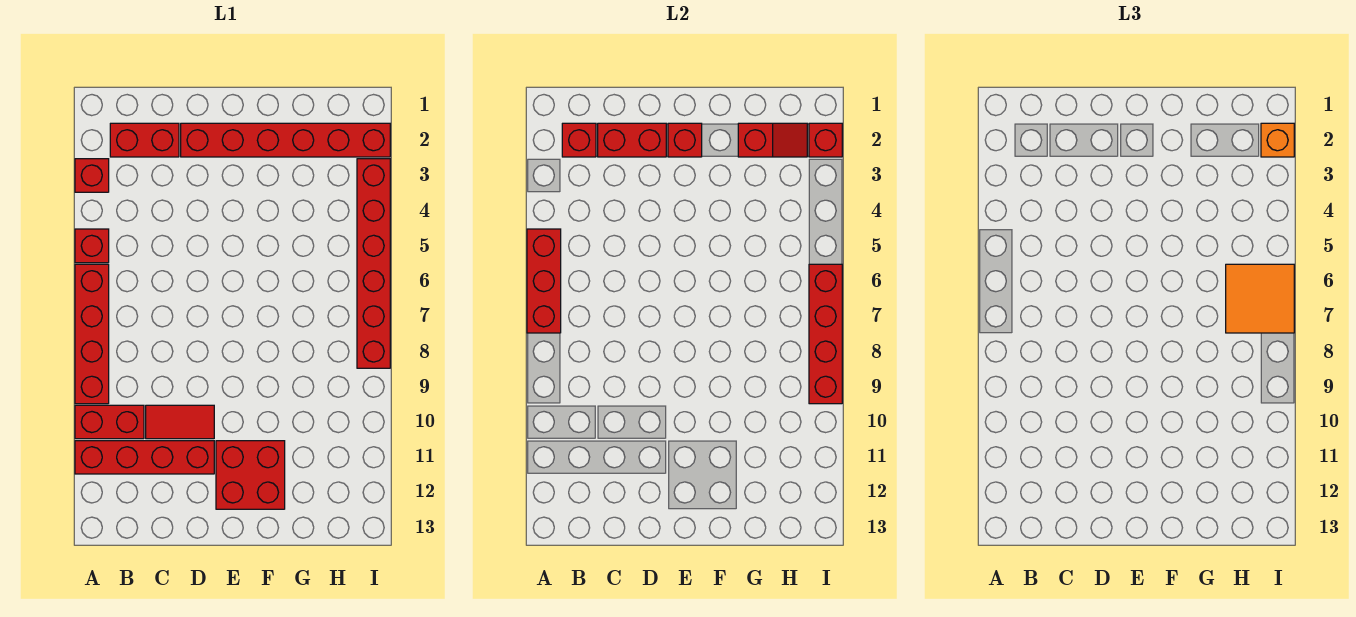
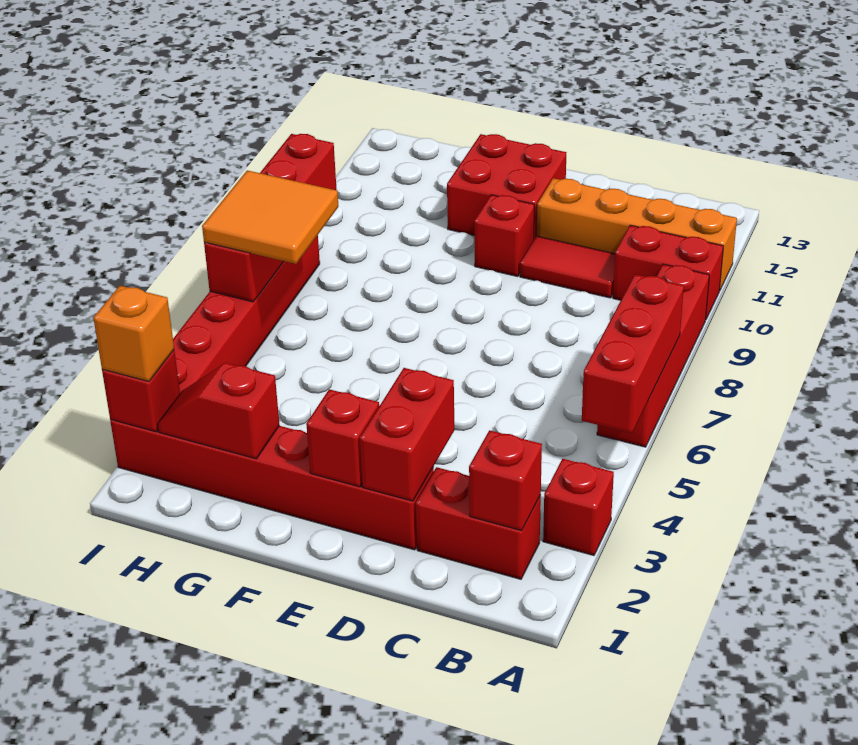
red 1x1 brick [75,229,109,263] -> red 1x1 brick moved to [474,195,534,277]
red 1x4 brick [75,441,214,474] -> orange 1x4 brick [537,178,737,291]
red 1x2 brick [598,123,666,157] -> red 1x2 brick turned to [360,368,455,501]

